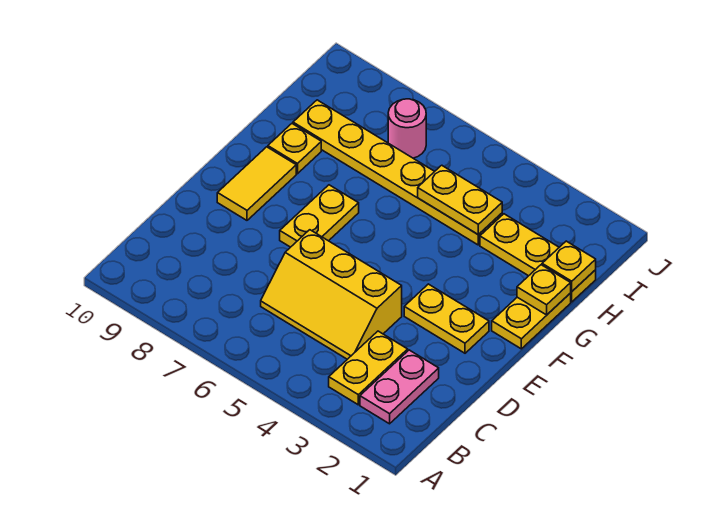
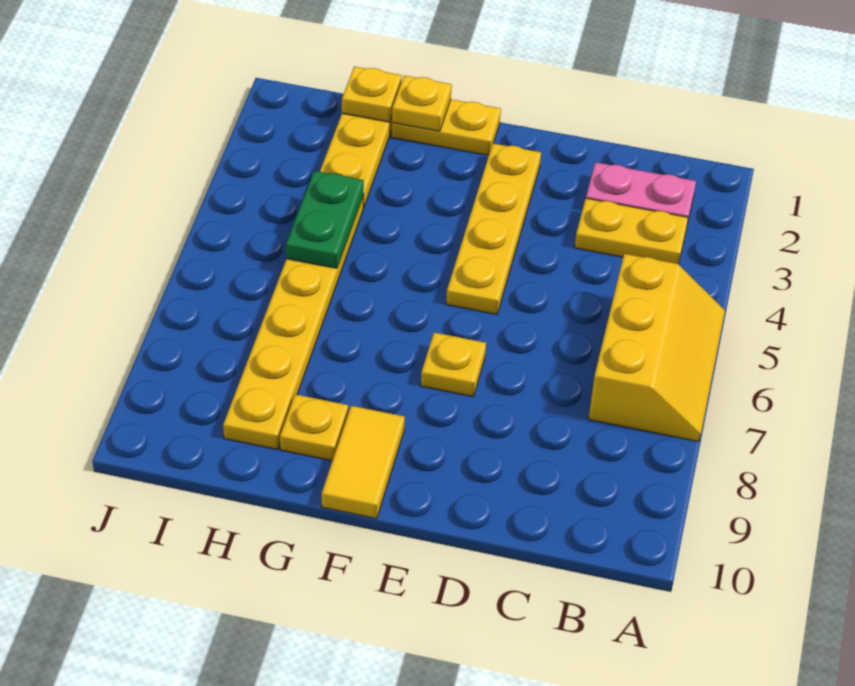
yellow 2x3 slope [261,230,402,359] -> yellow 2x3 slope moved to [589,254,725,442]
yellow 1x2 plate [404,284,489,353] -> yellow 1x4 plate [446,143,541,314]
yellow 1x2 plate [280,185,359,247] -> yellow 1x1 plate [421,332,486,397]
yellow 1x2 tile [217,147,296,220] -> yellow 1x2 tile turned to [322,406,405,519]
yellow 1x2 plate [418,165,502,235] -> green 1x2 plate [286,171,364,268]
pink 1x1 round brick [388,99,426,158] -> none

